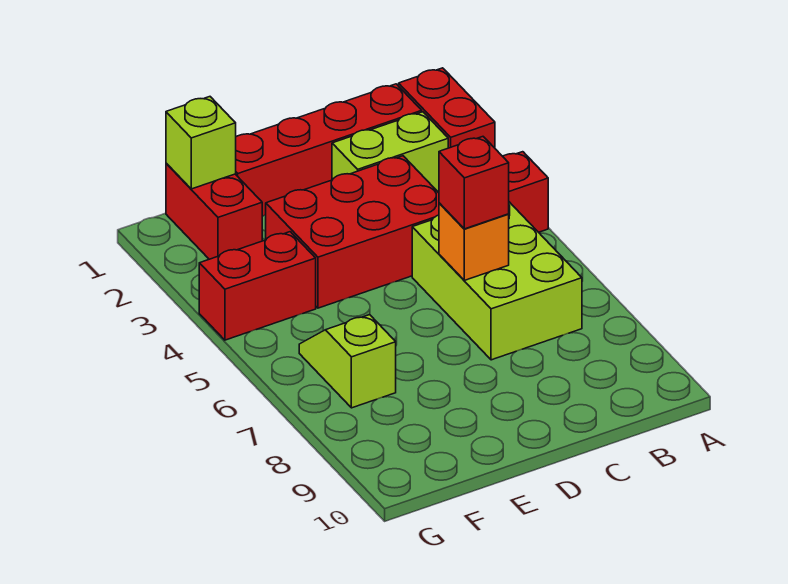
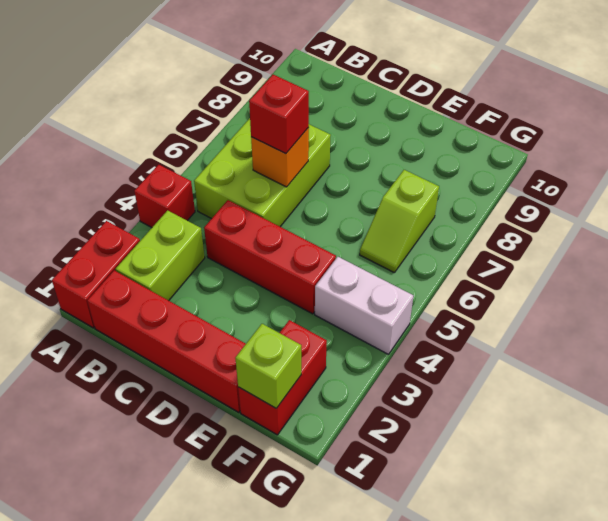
lime 1x2 brick [332,112,448,193] -> lime 1x2 brick turned to [116,210,205,301]
red 2x3 brick [266,156,439,308] -> red 1x3 brick [204,200,336,314]
red 1x2 brick [199,232,316,340] -> white 1x2 brick [315,257,413,354]

